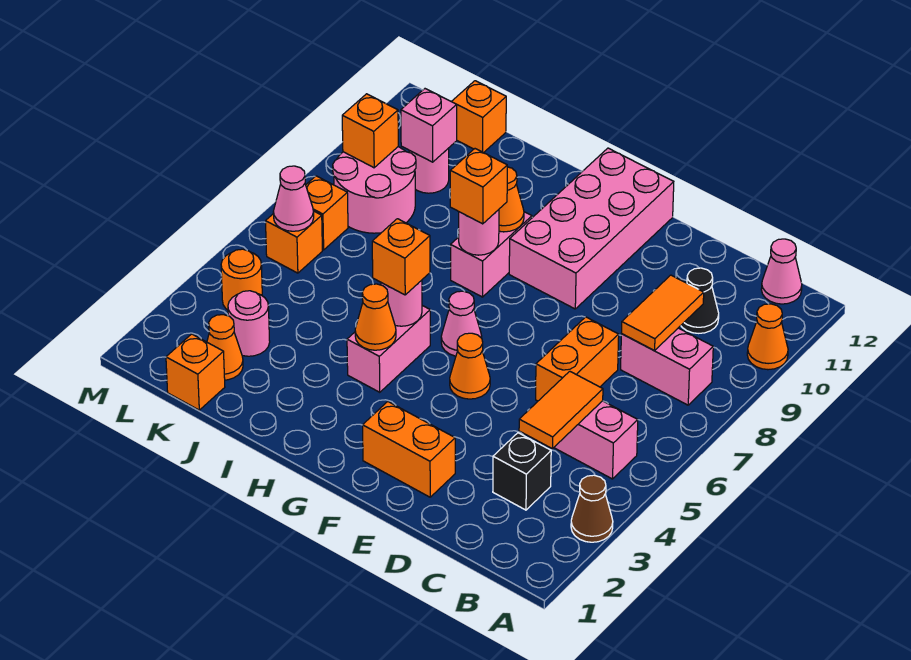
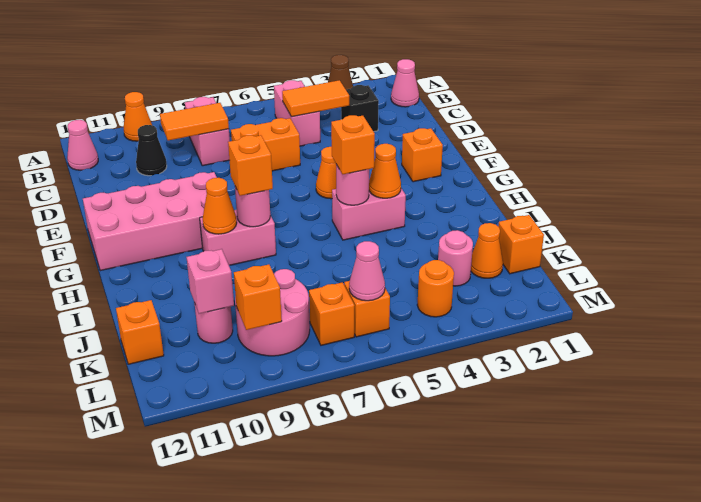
orange 1x2 brick [363,402,455,497] -> orange 1x1 brick [402,128,443,182]
pink 1x1 cone [441,291,482,356] -> pink 1x1 cone moved to [391,59,419,107]

